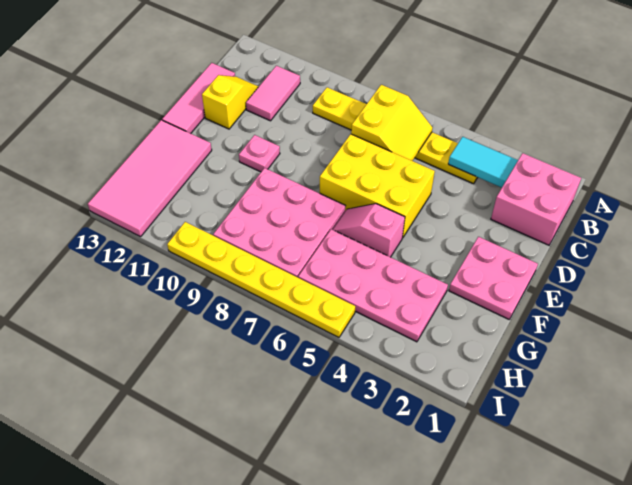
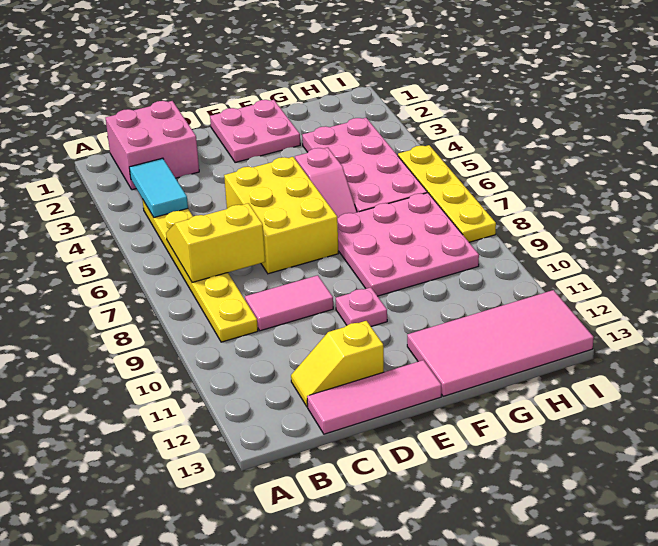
pink 1x2 tile [246,66,300,121] -> pink 1x2 tile moved to [245,275,333,331]
yellow 1x6 plate [167,222,355,337] -> yellow 1x4 plate [398,145,496,242]

